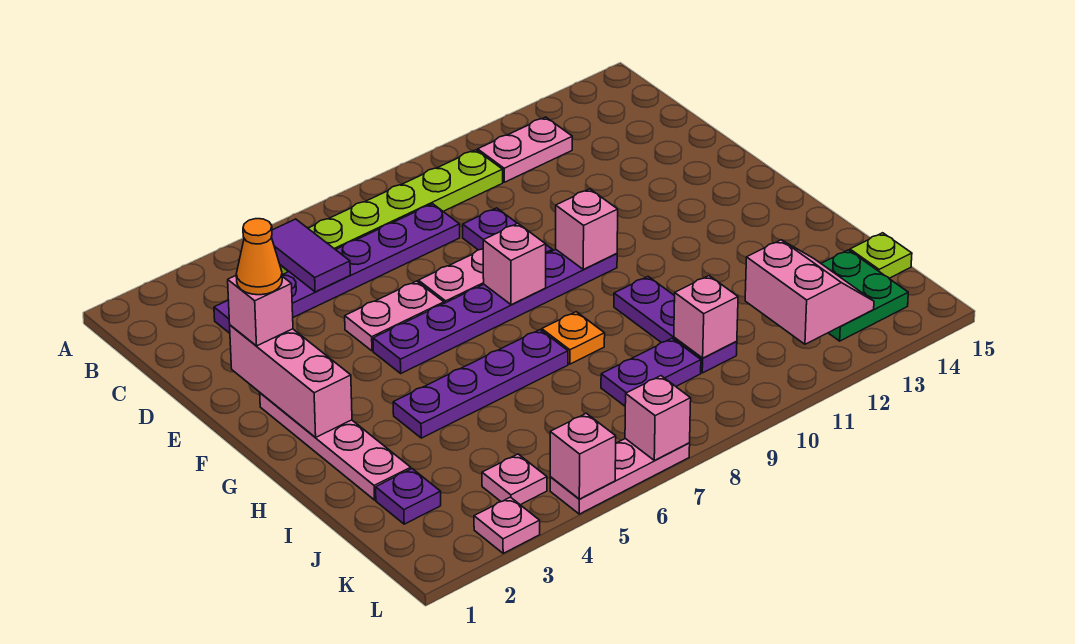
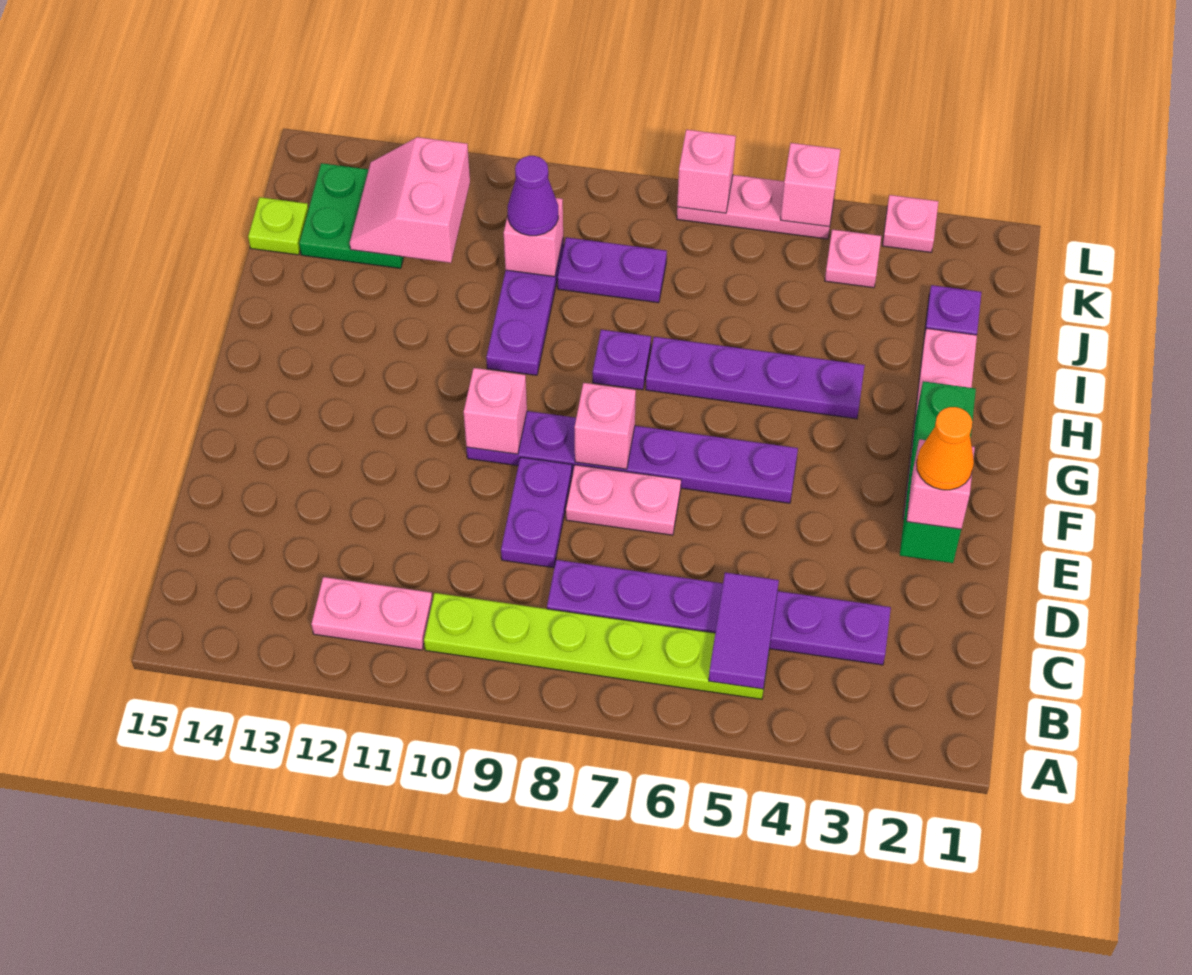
pink 1x3 brick [230,325,352,438] -> green 1x3 brick [900,381,976,563]
pink 1x2 plate [345,281,444,351] -> none
orange 1x1 plate [542,312,605,364] -> purple 1x1 plate [593,330,651,390]
none -> purple 1x1 cone [508,156,558,236]

